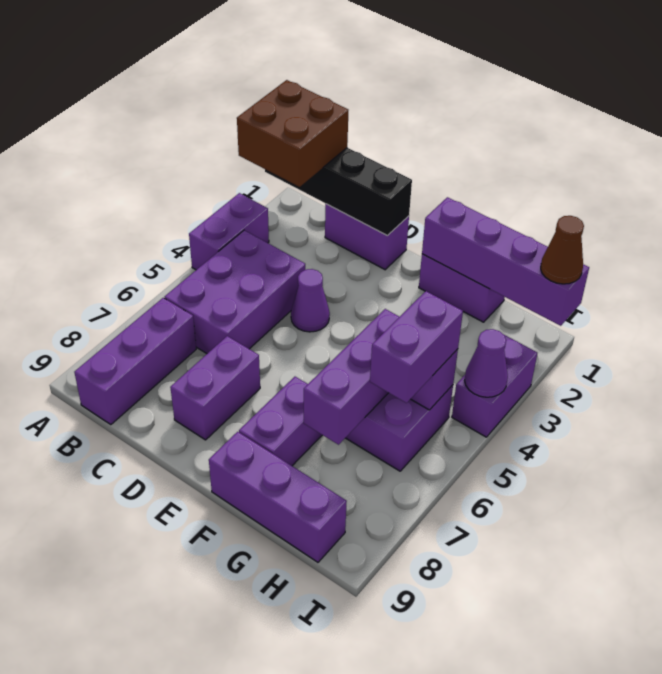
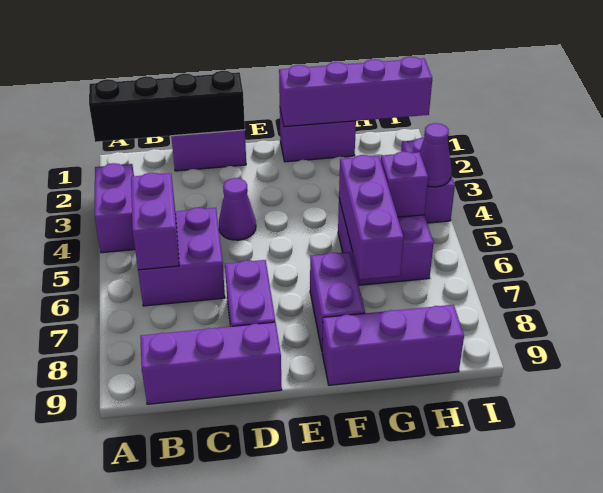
brown 2x2 brick [237,80,348,187] -> none
purple 2x3 brick [165,230,305,354] -> purple 2x2 brick [138,208,225,306]
purple 1x3 brick [74,298,196,425] -> purple 1x3 brick turned to [140,322,282,404]
purple 1x2 brick [370,291,463,403] -> purple 1x2 brick moved to [131,173,179,270]
brown 1x1 cone [541,216,584,284] -> none

